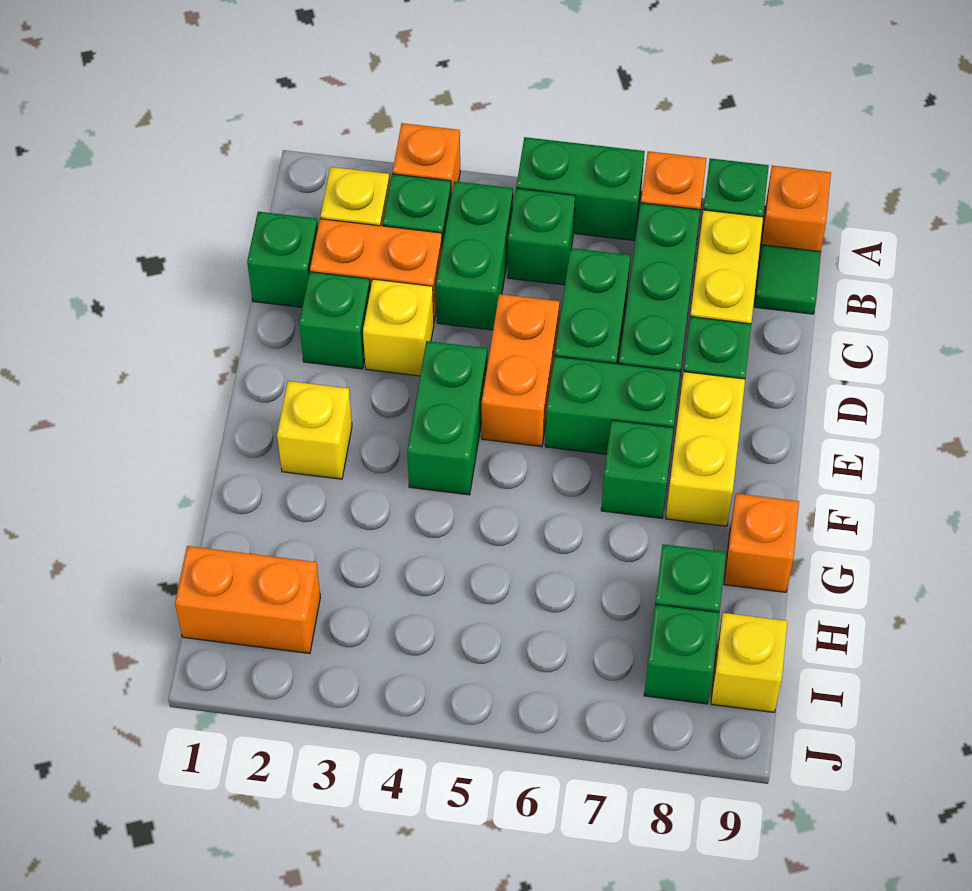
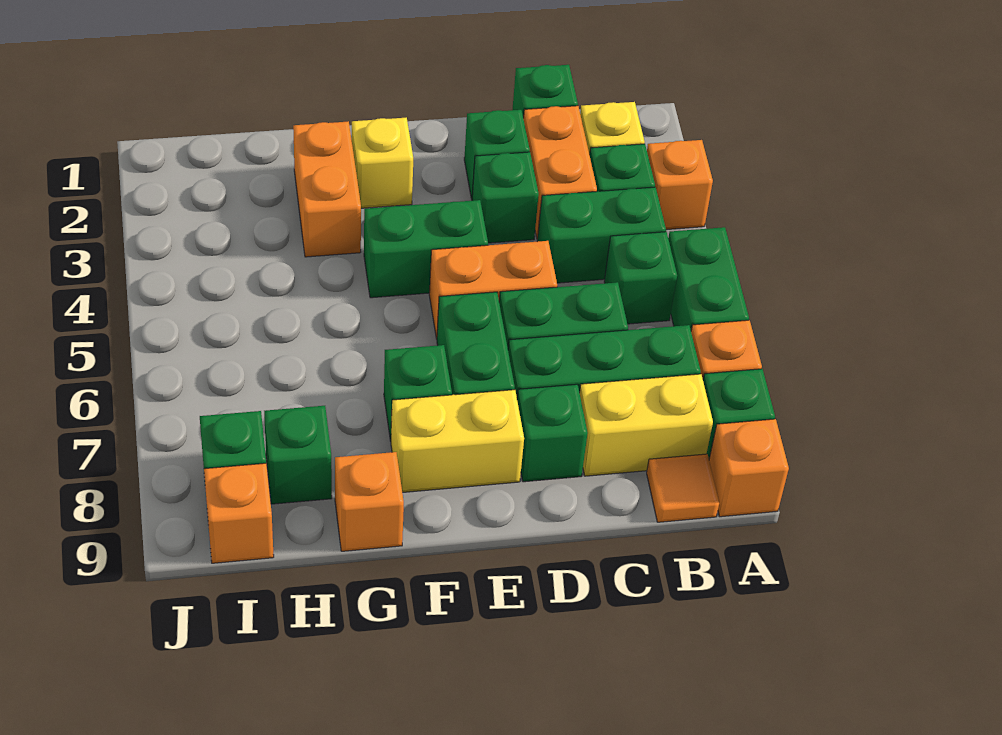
green 1x1 tile [755,245,821,314] -> orange 1x1 tile [647,454,719,522]
yellow 1x1 brick [363,279,434,376] -> green 1x1 brick [472,152,539,243]
orange 1x2 brick [175,546,320,654] -> orange 1x2 brick moved to [293,121,361,257]
yellow 1x1 brick [711,613,787,712] -> orange 1x1 brick [204,463,274,563]

